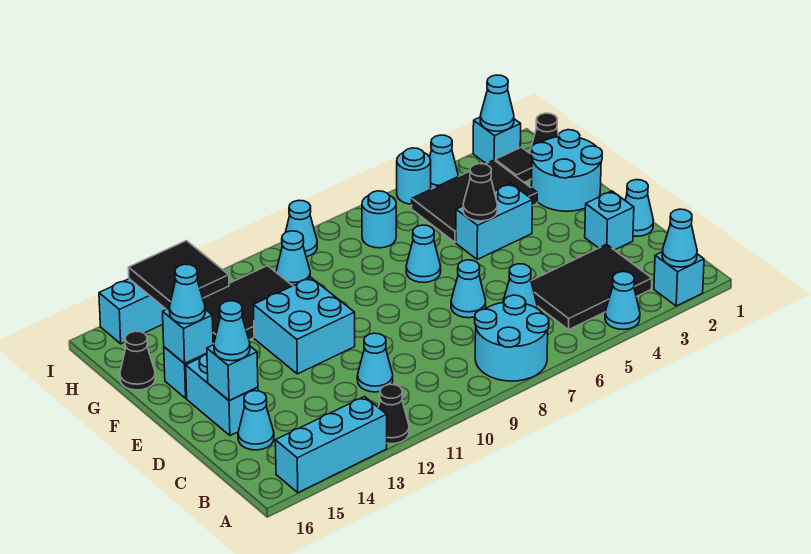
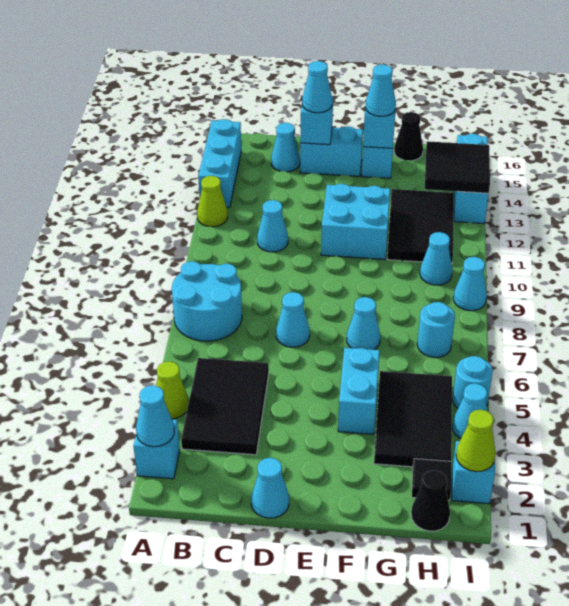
cyan 1x1 cone [605,272,640,330] -> lime 1x1 cone [156,361,189,419]
black 1x1 cone [378,384,409,444] -> lime 1x1 cone [197,176,228,227]
cyan 1x1 cone [503,264,537,308] -> none
cyan 1x1 brick [585,191,634,250] -> none
cyan 2x2 round brick [531,130,602,211] -> none
black 1x1 cone [463,163,498,221] -> none
cyan 1x1 cone [480,75,514,131] -> lime 1x1 cone [456,410,496,472]

